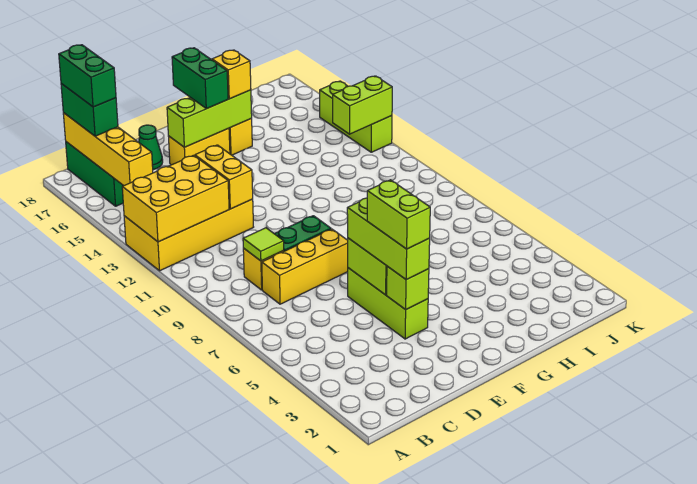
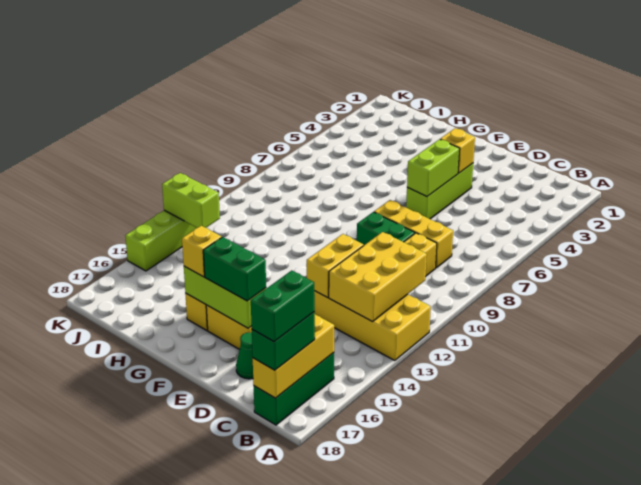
yellow 2x3 brick [122,155,229,242] -> yellow 2x3 brick turned to [329,232,427,322]
yellow 1x4 brick [63,113,153,186] -> yellow 1x3 brick [253,315,334,398]
lime 1x1 tile [243,228,284,261] -> none
lime 1x1 brick [387,266,429,310] -> yellow 1x1 brick [440,128,475,173]
lime 1x3 brick [347,198,430,280] -> none
lime 1x2 brick [367,180,430,249] -> none
green 1x2 brick [172,48,228,109] -> green 1x2 brick turned to [203,237,266,301]

